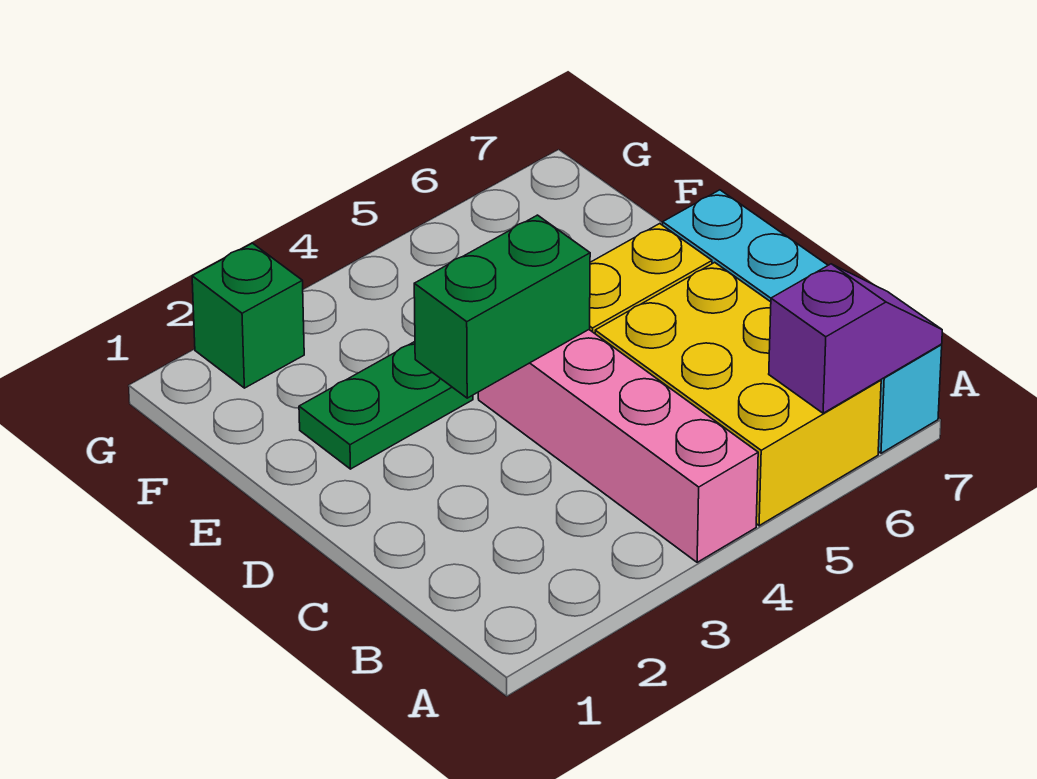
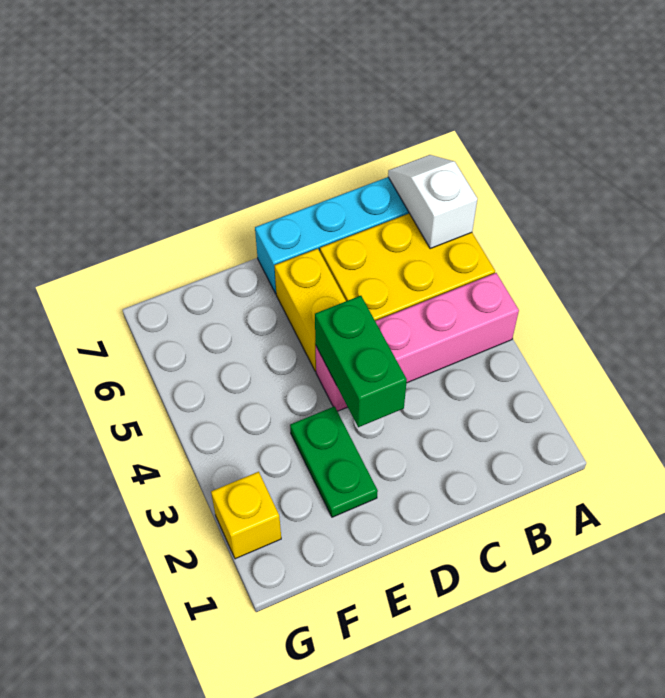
purple 1x2 slope [769,264,942,413] -> white 1x2 slope [388,155,477,248]
green 1x1 brick [192,243,304,388] -> yellow 1x1 brick [211,472,281,559]

